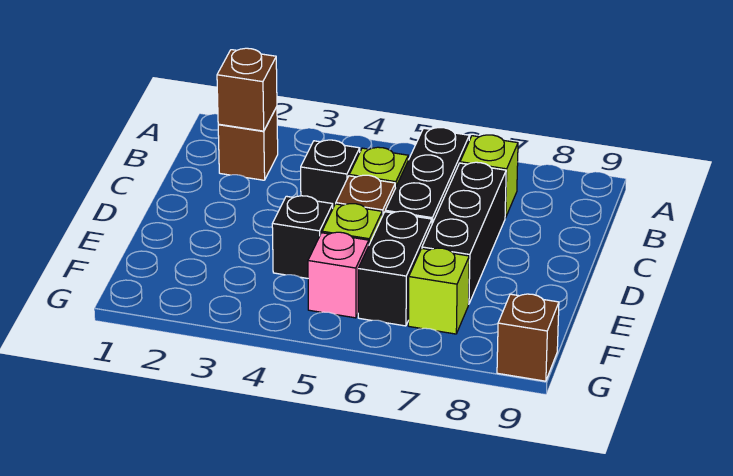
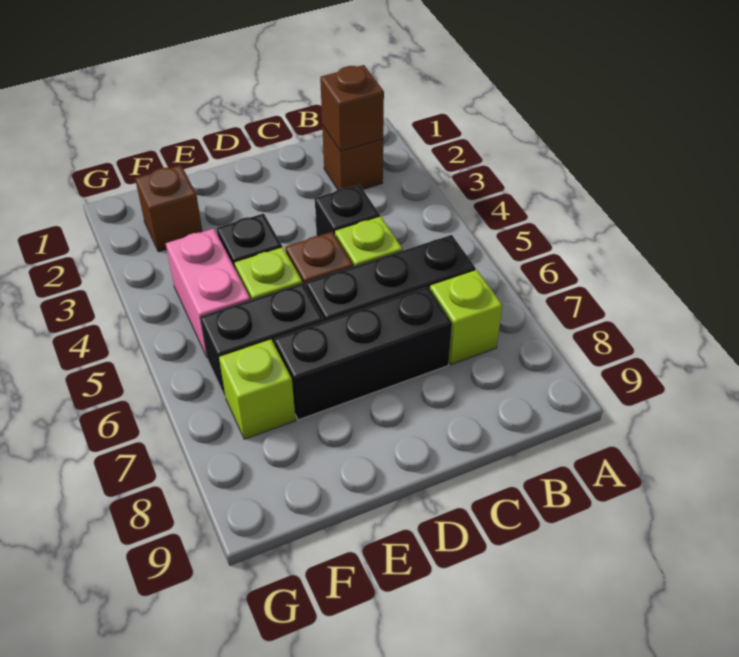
pink 1x1 brick [308,232,369,318] -> pink 1x2 brick [166,229,250,357]
brown 1x1 brick [497,294,559,381] -> brown 1x1 brick moved to [135,165,202,252]

